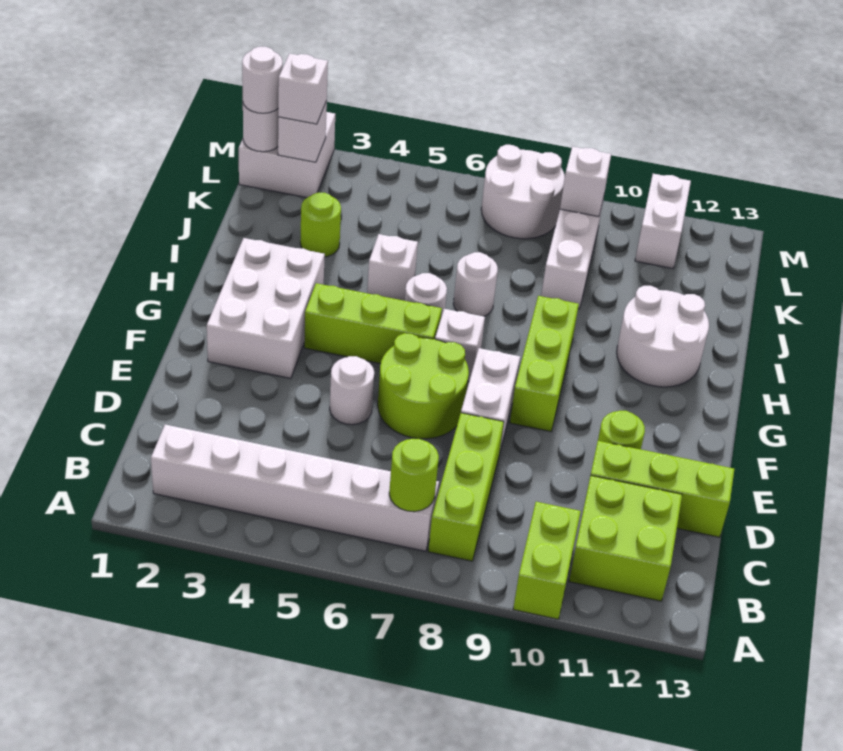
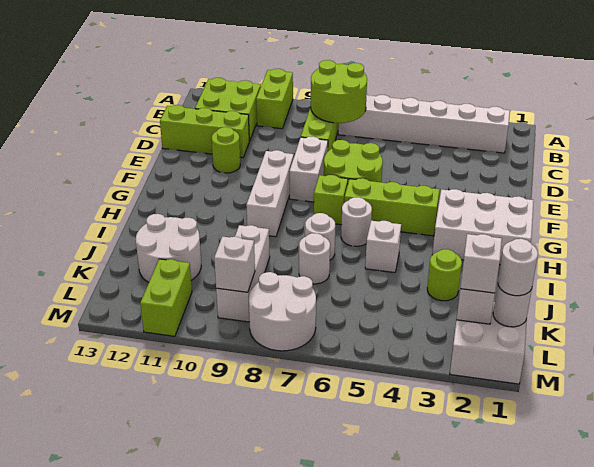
lime 1x1 round brick [389,439,439,512] -> lime 2x2 round brick [311,60,367,123]
white 1x1 round brick [330,356,374,425] -> white 1x1 round brick moved to [299,233,330,284]
white 2x3 brick [207,238,325,378] -> white 2x3 brick turned to [432,189,534,264]
lime 1x3 brick [510,296,579,431] -> white 1x3 brick [246,150,294,237]
white 1x1 brick [435,309,485,381] -> lime 1x1 brick [314,175,348,225]
white 2x2 round brick [617,286,709,387] -> white 2x2 round brick moved to [136,214,201,282]
white 1x2 brick [635,174,691,268] -> lime 1x2 brick [140,259,192,336]

